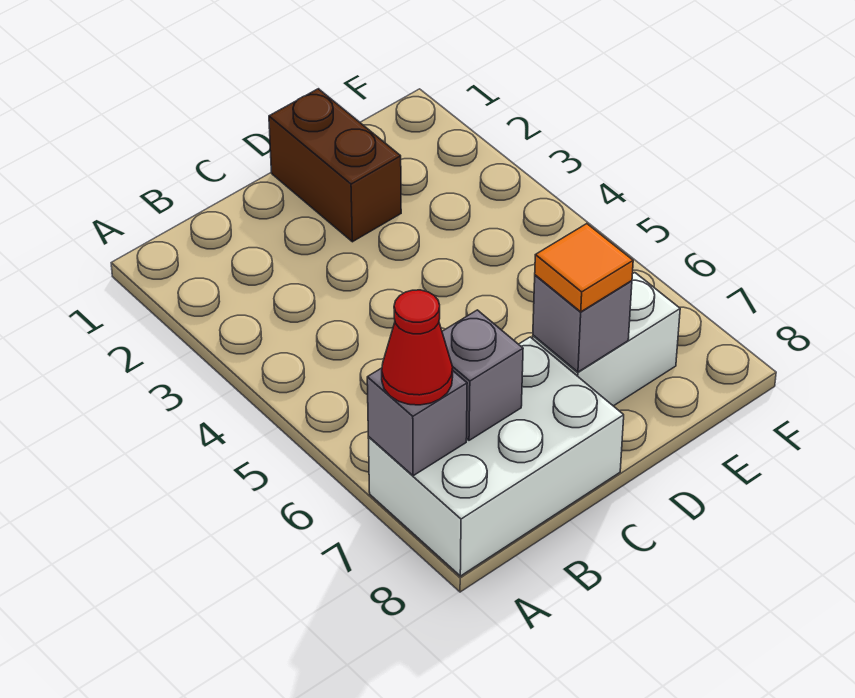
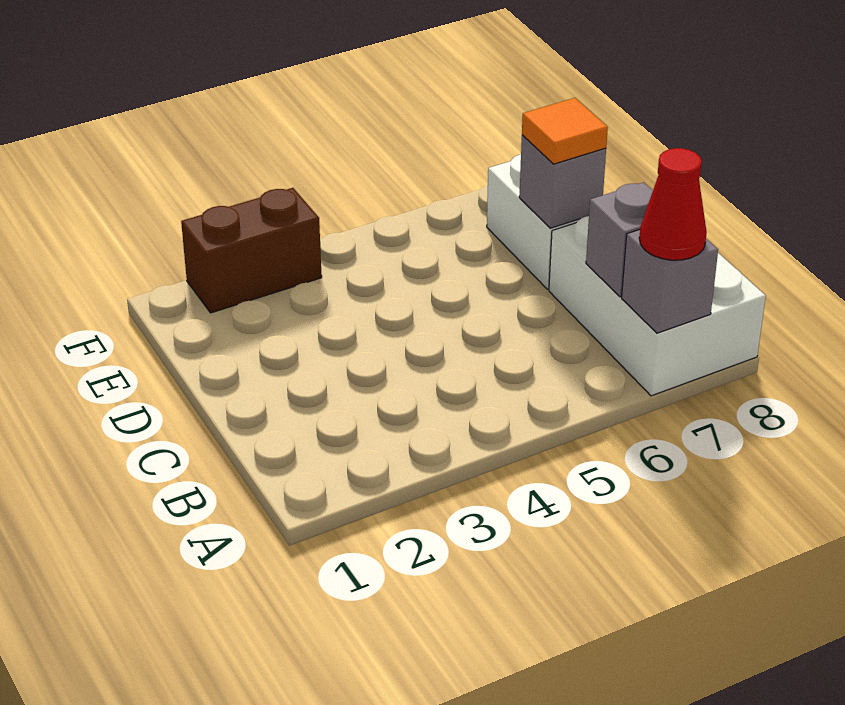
brown 1x2 brick [269,89,401,242] -> brown 1x2 brick moved to [181,188,322,313]

